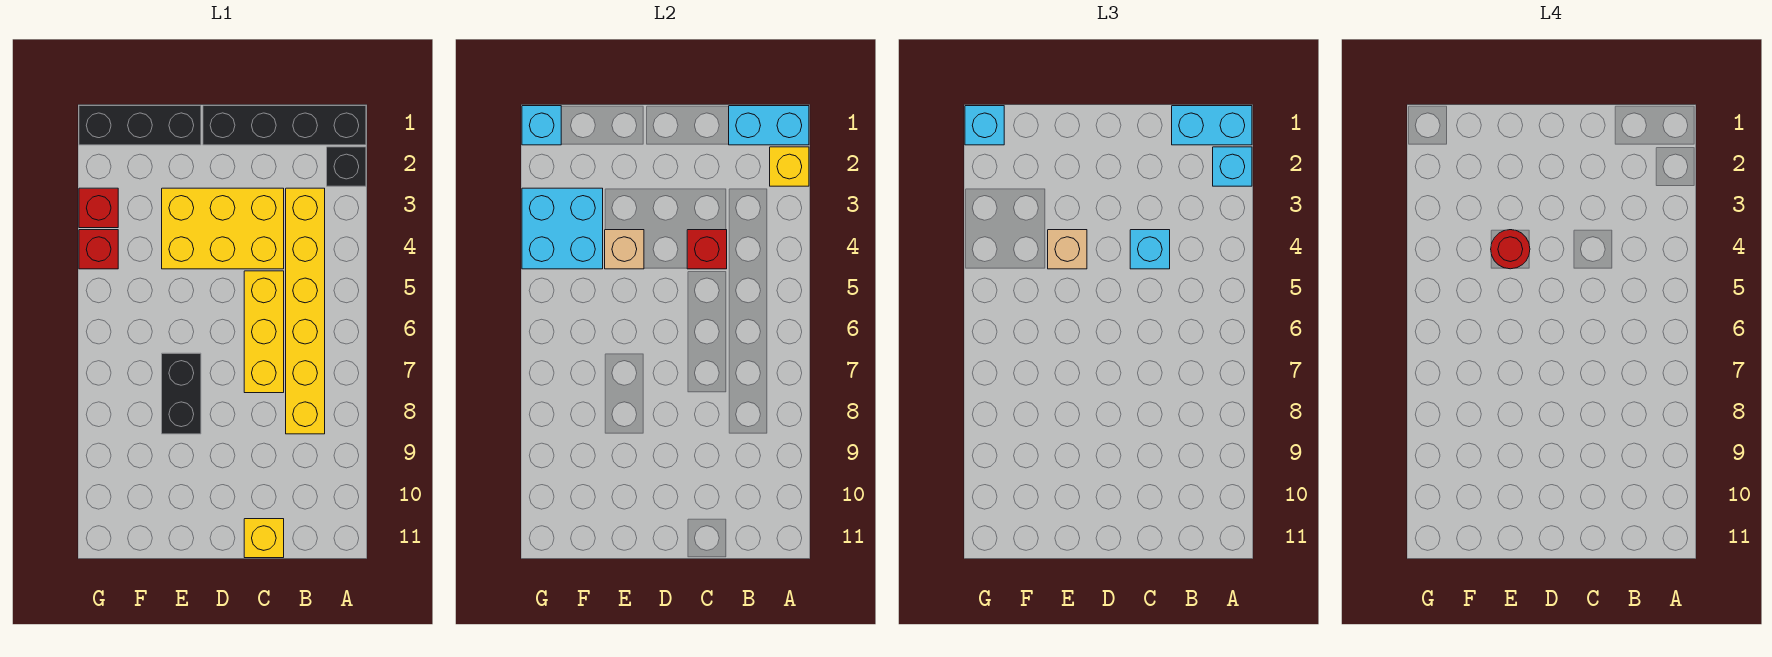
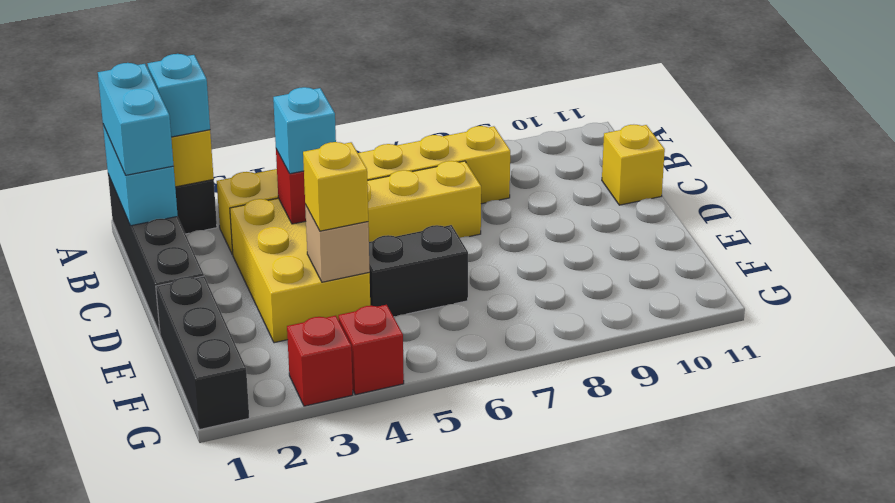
tan 1x1 brick [1048,230,1087,269] -> yellow 1x1 brick [303,142,368,231]
red 1x1 round brick [1491,230,1530,269] -> none
black 1x2 brick [162,353,201,434] -> black 1x2 brick moved to [369,225,468,317]
cyan 2x2 brick [522,188,603,269] -> none
cyan 1x1 brick [522,106,561,145] -> none
cyan 1x1 brick [965,106,1004,145] -> none

